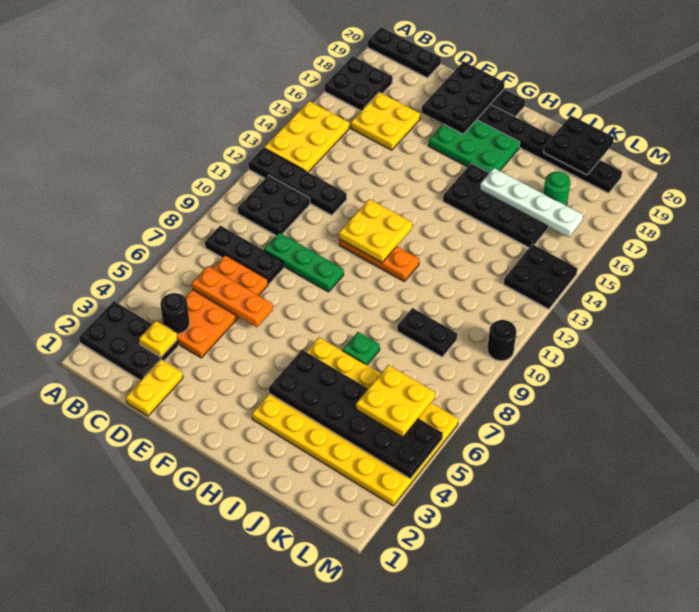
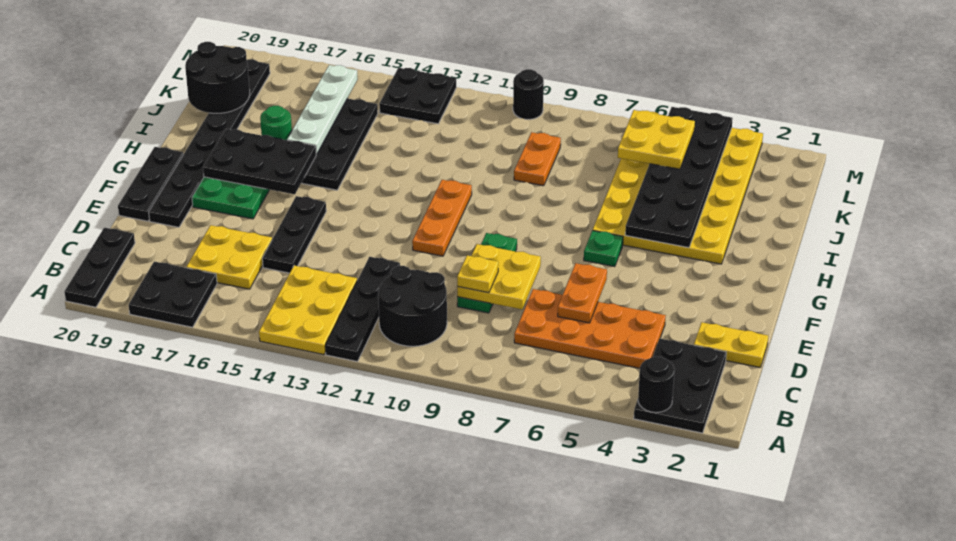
yellow 2x3 plate [264,101,349,172] -> yellow 2x3 plate turned to [259,266,357,355]
black 1x3 plate [205,226,284,284] -> black 1x3 plate moved to [262,196,326,273]
black 2x2 plate [238,175,310,235] -> black 2x2 round brick [378,266,447,346]
yellow 1x1 plate [139,321,178,357] -> yellow 1x1 plate moved to [457,255,498,293]
black 1x1 round brick [160,293,190,334] -> black 1x1 round brick moved to [638,356,675,413]
orange 1x3 plate [192,266,273,327] -> orange 1x2 plate [558,263,607,323]
black 2x3 plate [422,62,505,134] -> black 2x3 plate moved to [203,129,316,194]
yellow 2x2 plate [339,199,412,262] -> yellow 2x2 plate moved to [457,244,541,309]
green 1x1 plate [342,332,380,365] -> green 1x1 plate moved to [584,231,623,267]
black 1x2 plate [397,308,457,357] -> orange 1x2 plate [514,132,561,186]
black 2x2 plate [544,116,614,175] -> black 2x2 round brick [185,42,250,113]
green 1x1 round brick [543,172,570,205] -> green 1x1 round brick moved to [260,106,292,140]

